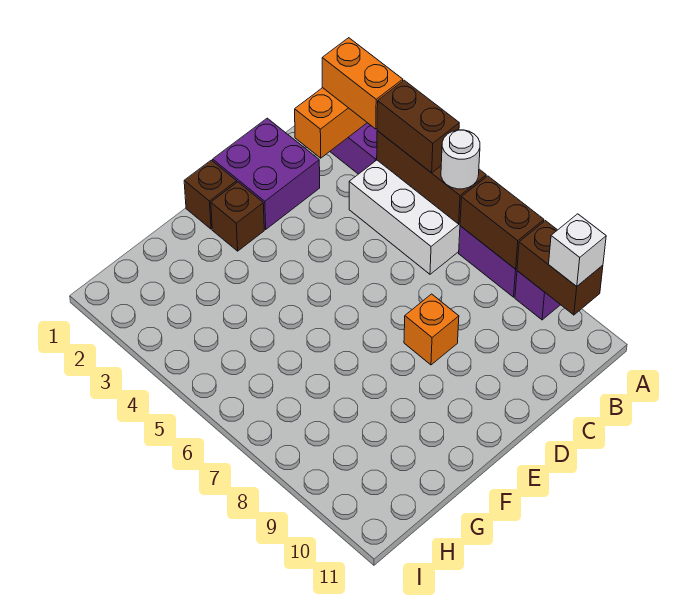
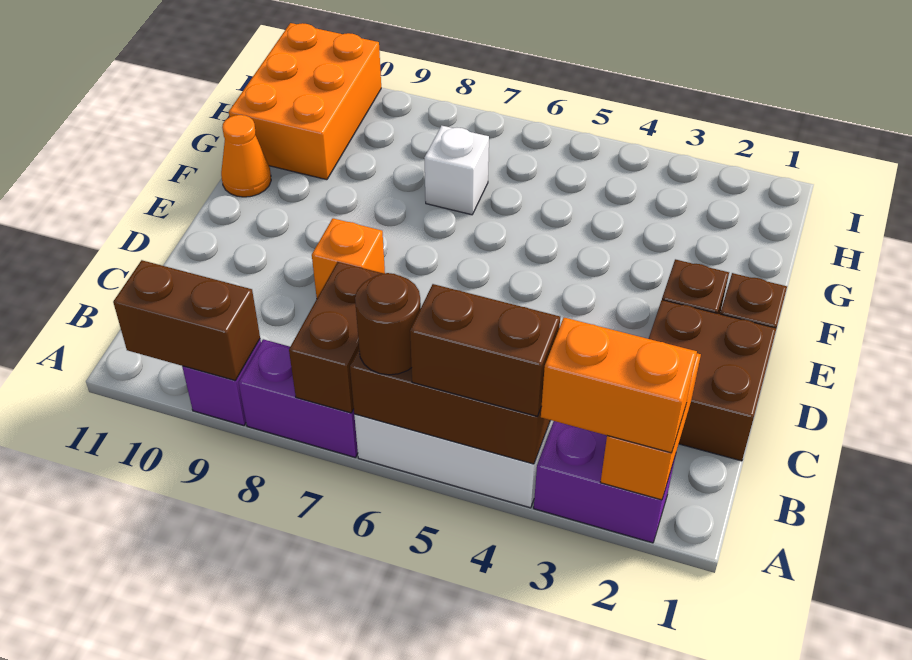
white 1x1 round brick [441,130,480,189] -> brown 1x1 round brick [355,273,421,375]
brown 1x2 brick [460,176,544,269] -> brown 1x2 brick turned to [289,262,384,413]
white 1x1 brick [549,214,606,286] -> white 1x1 brick moved to [424,126,489,215]
purple 2x2 brick [213,118,320,229] -> brown 2x2 brick [649,300,776,461]
none -> orange 1x1 cone [221,115,271,197]
none -> orange 2x3 brick [229,23,381,180]

